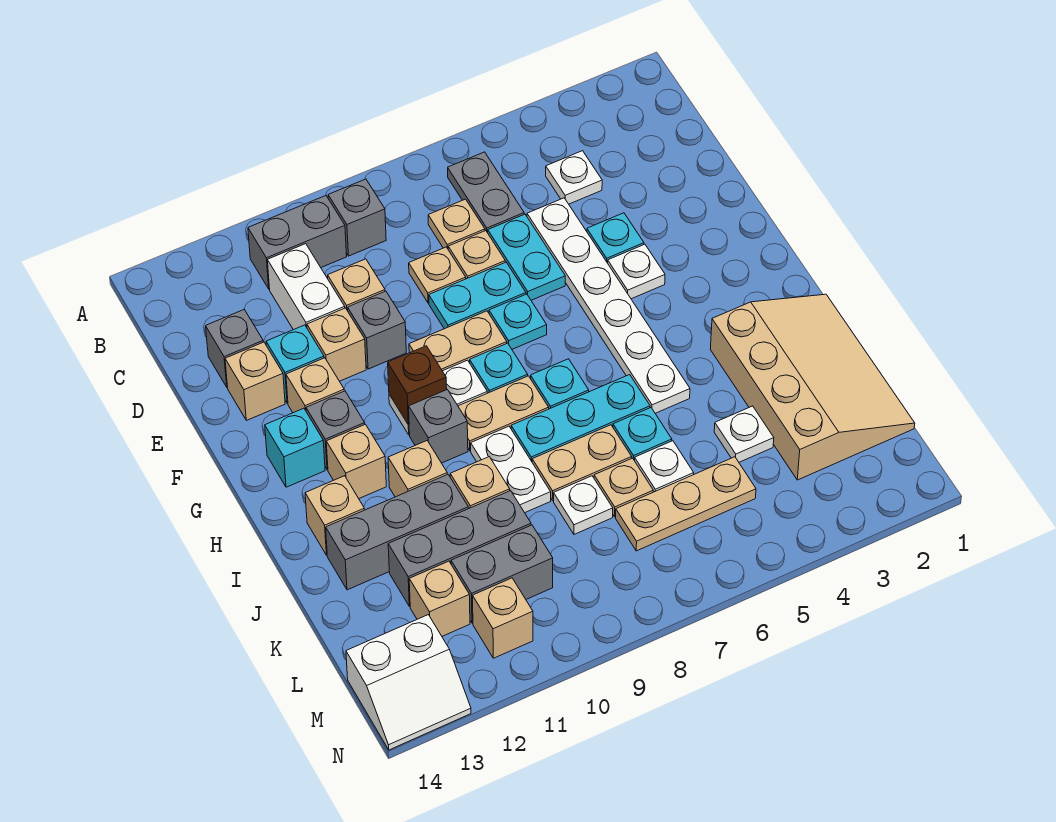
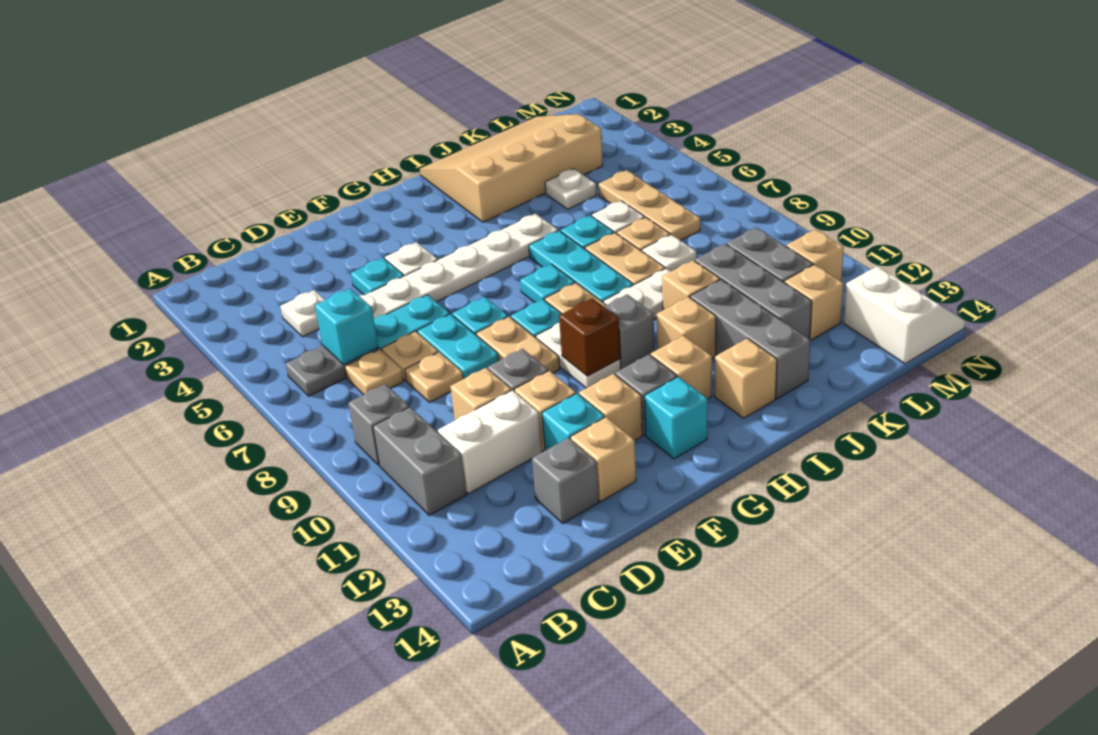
none -> cyan 1x1 brick [315,289,378,364]

